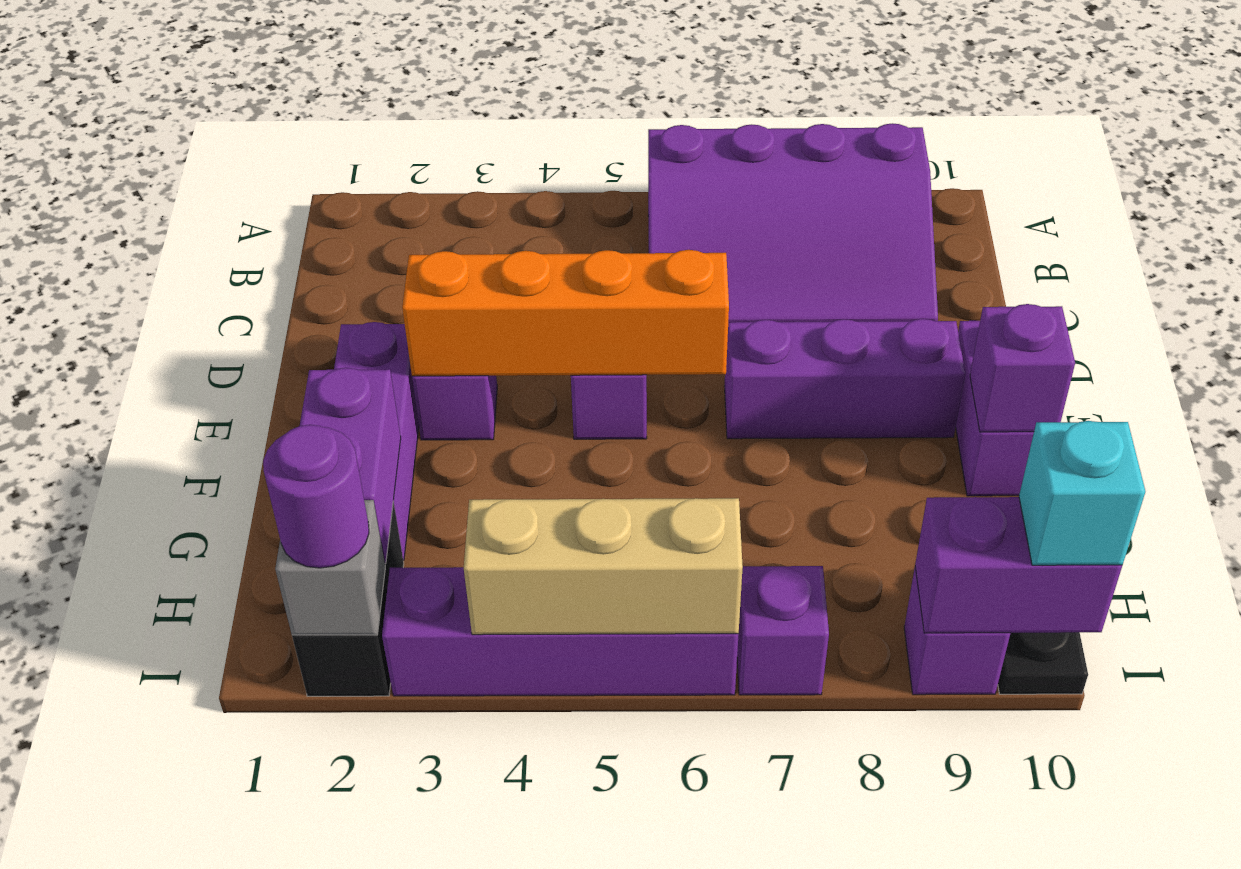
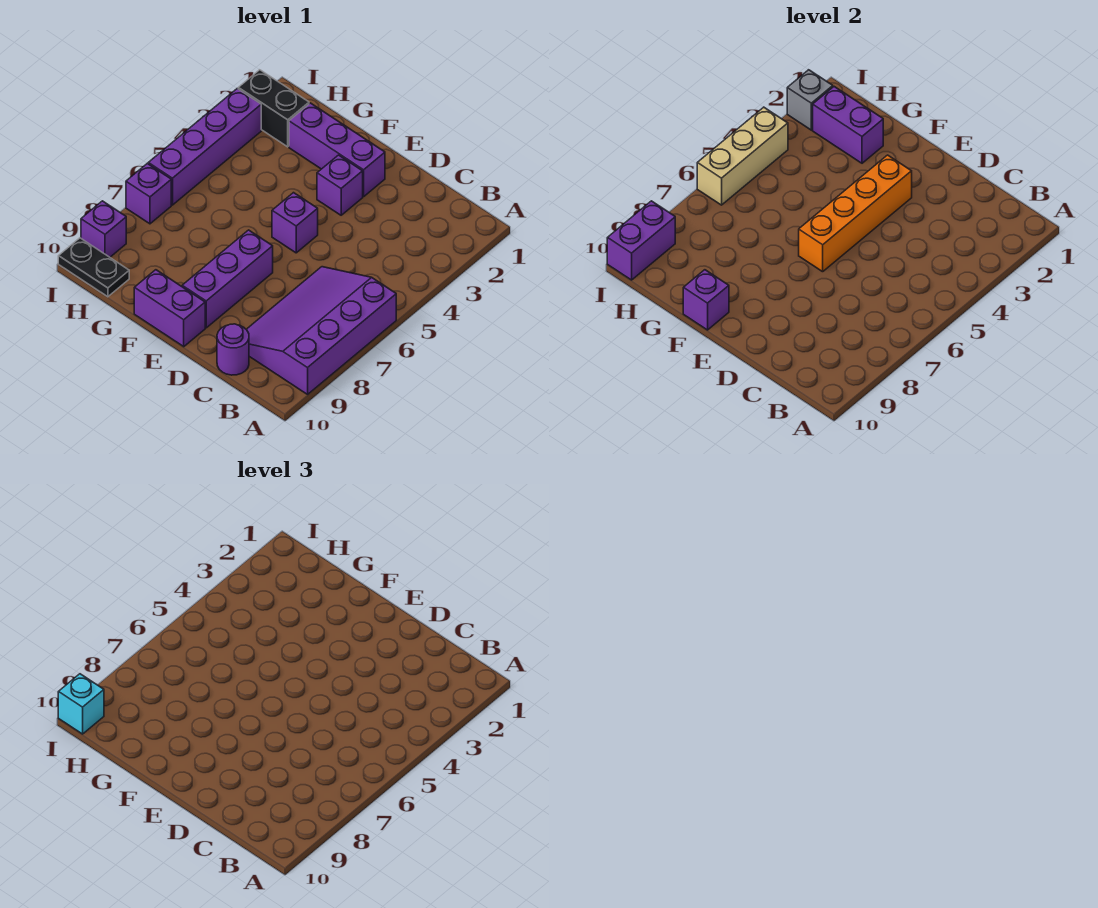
purple 1x1 round brick [263,425,369,568] -> purple 1x1 round brick moved to [217,324,249,375]

